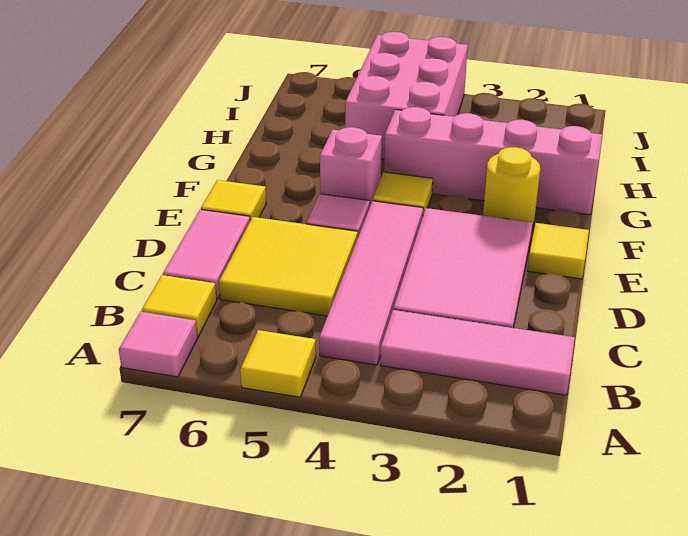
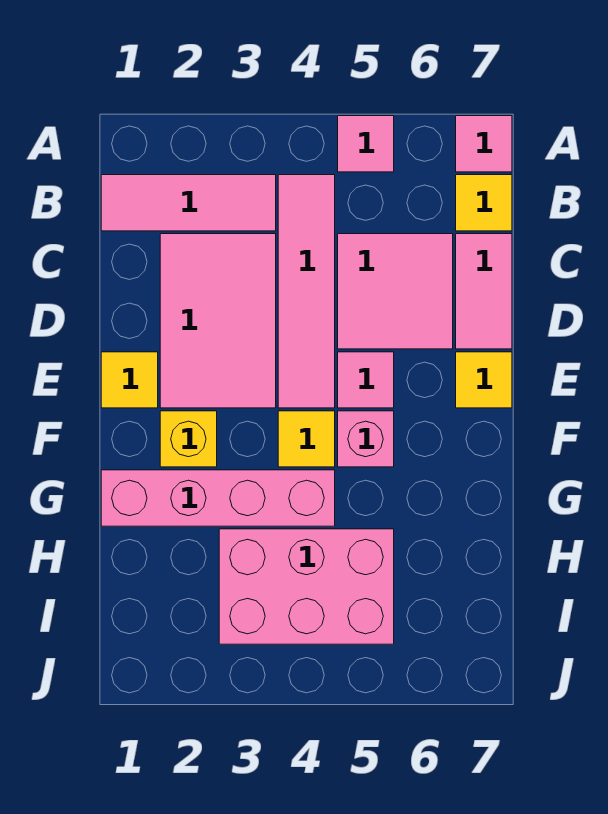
yellow 1x1 tile [240,330,316,397] -> pink 1x1 tile [338,116,394,172]
yellow 2x2 tile [219,217,358,316] -> pink 2x2 tile [338,234,453,349]
yellow 1x1 round brick [483,147,540,226] -> yellow 1x1 brick [160,411,217,467]
pink 2x3 brick [345,32,468,159] -> pink 2x3 brick turned to [219,529,394,644]

